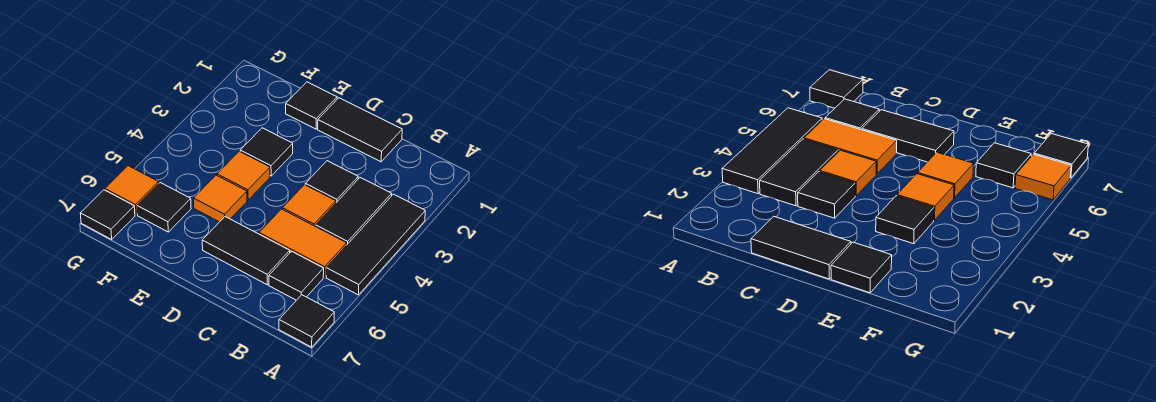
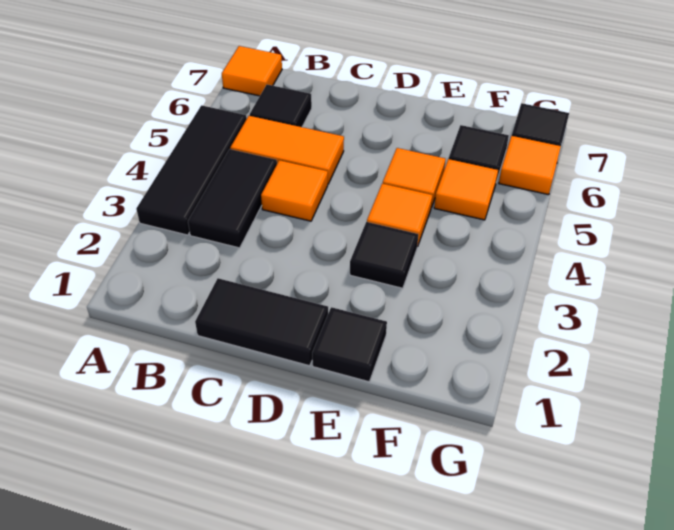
black 1x1 tile [279,295,334,347] -> orange 1x1 tile [222,46,282,96]
black 1x1 tile [305,161,358,203] -> none
black 1x2 tile [202,217,290,285] -> none
none -> orange 1x1 tile [434,159,498,220]

